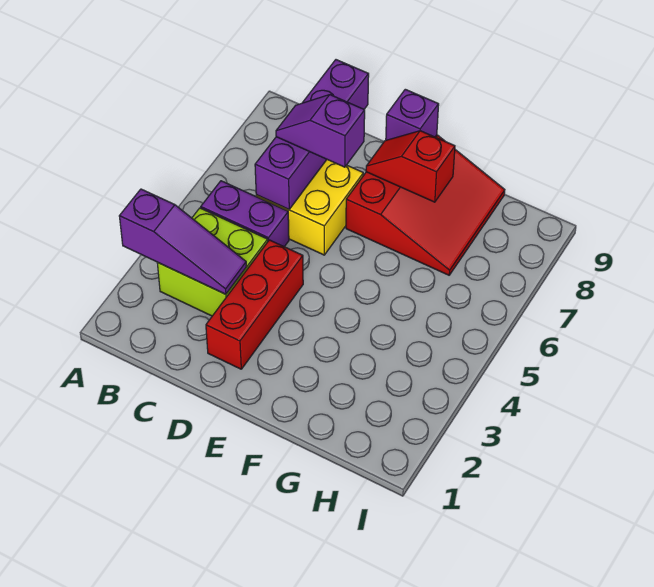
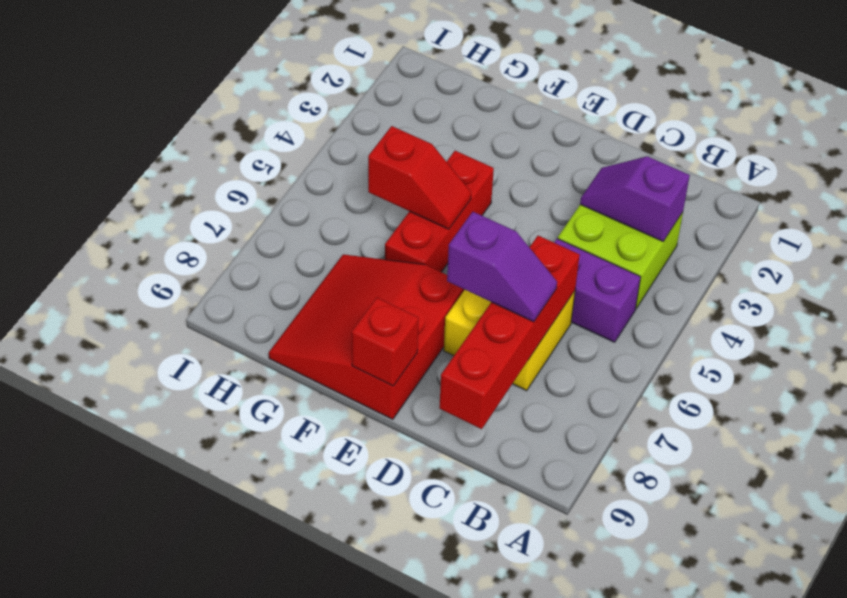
purple 1x3 slope [119,189,246,294] -> purple 1x2 slope [580,156,690,241]
purple 1x4 brick [255,60,369,209] -> red 1x4 brick [440,236,580,429]
red 1x3 brick [206,240,303,369] -> red 1x3 brick moved to [385,151,494,272]
red 1x2 slope [366,131,455,202] -> red 1x2 slope moved to [368,126,471,229]
purple 1x1 brick [386,89,439,140] -> red 1x1 brick [352,298,418,386]

